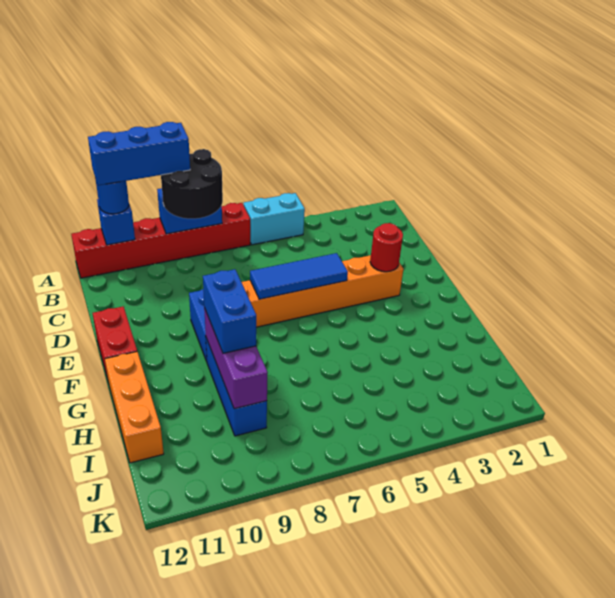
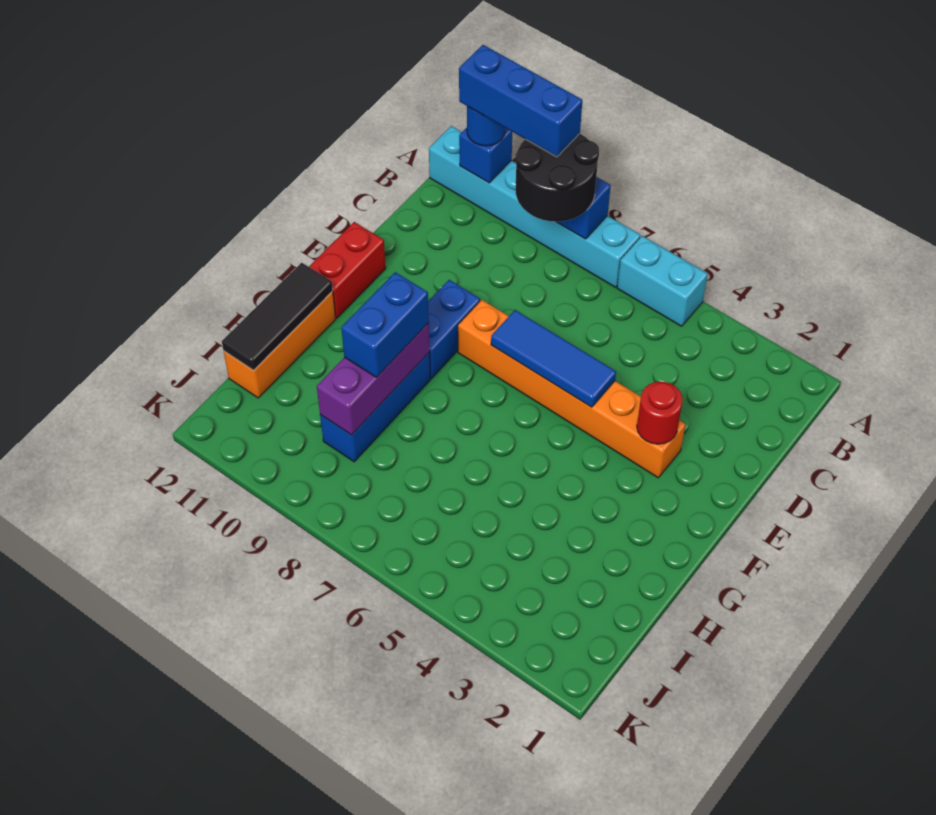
red 1x6 brick [71,203,250,278] -> cyan 1x6 brick [429,126,640,287]
none -> black 1x3 tile [222,263,333,370]

